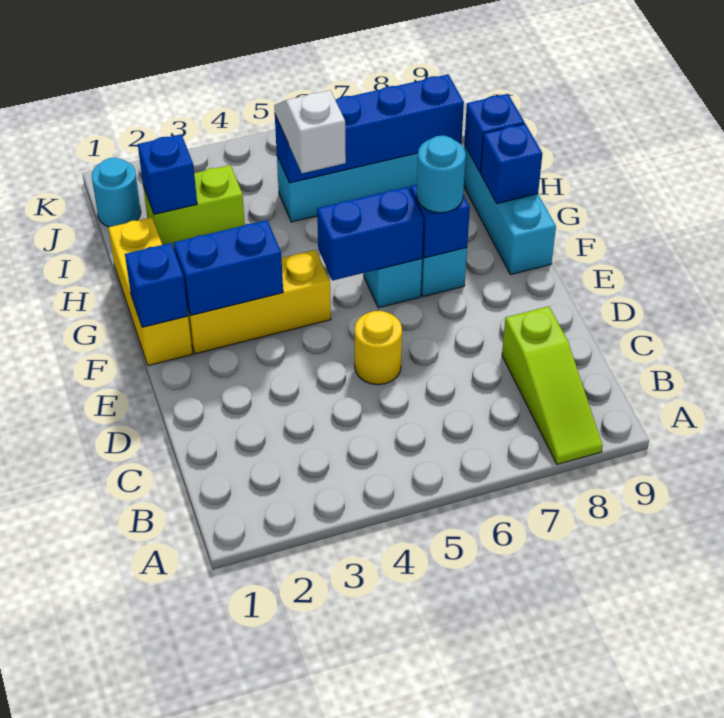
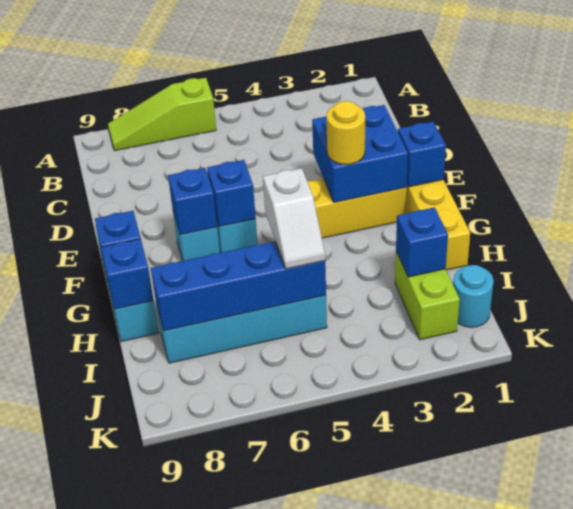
lime 1x3 slope [502,306,603,464] -> lime 1x3 slope turned to [108,78,216,151]
yellow 1x1 round brick [355,311,402,385] -> yellow 1x1 round brick moved to [326,101,365,165]
blue 1x2 brick [174,220,283,316] -> blue 2x2 brick [312,105,408,202]
blue 1x2 brick [317,187,424,281] -> blue 1x1 brick [207,160,256,227]
cyan 1x1 round brick [417,136,466,213] -> none
lime 1x2 brick [143,165,245,250] -> lime 1x2 brick turned to [395,252,460,340]

